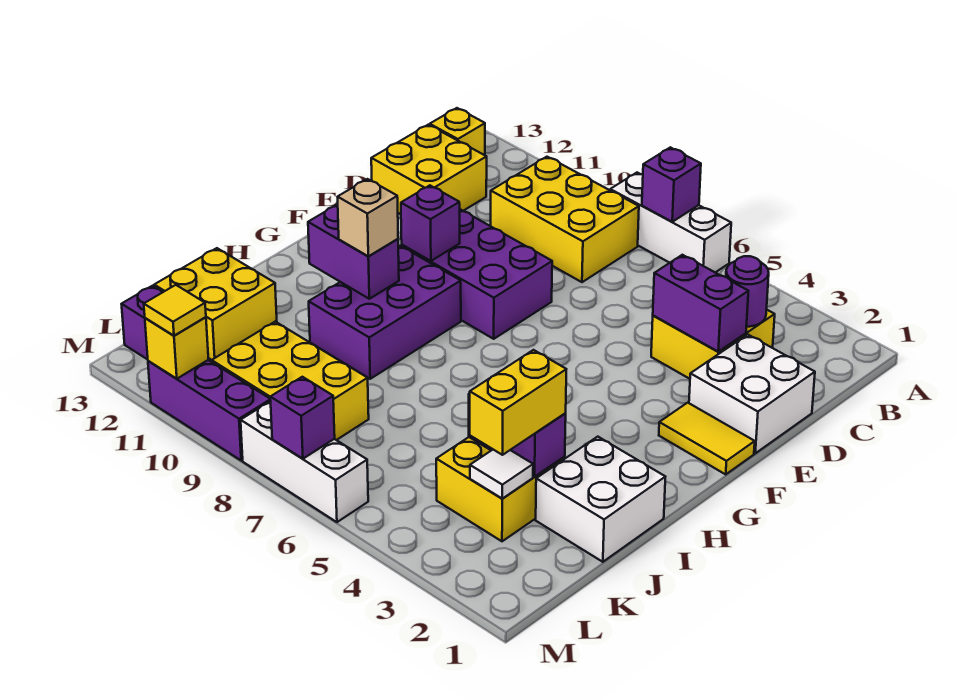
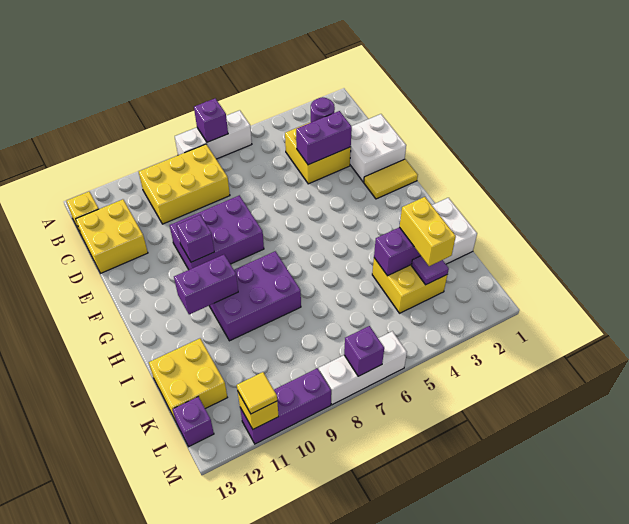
purple 2x3 brick [309,246,461,379] -> purple 2x3 brick turned to [209,251,301,341]
tan 1x1 brick [338,179,398,256] -> none
white 1x1 tile [470,450,533,498] -> purple 1x1 tile [411,256,449,285]
yellow 2x3 brick [212,322,369,440] -> none

